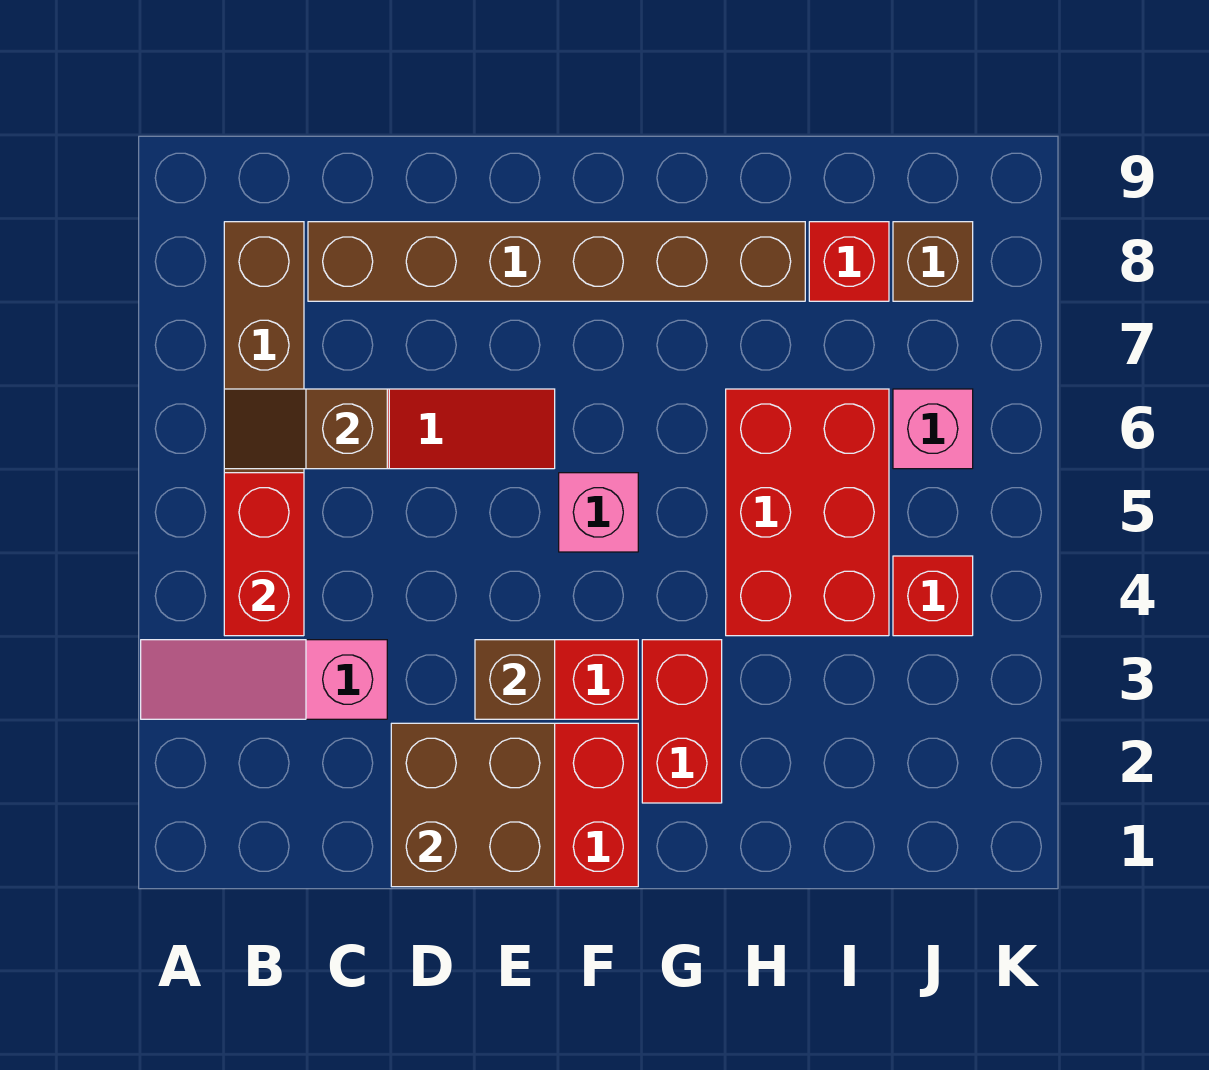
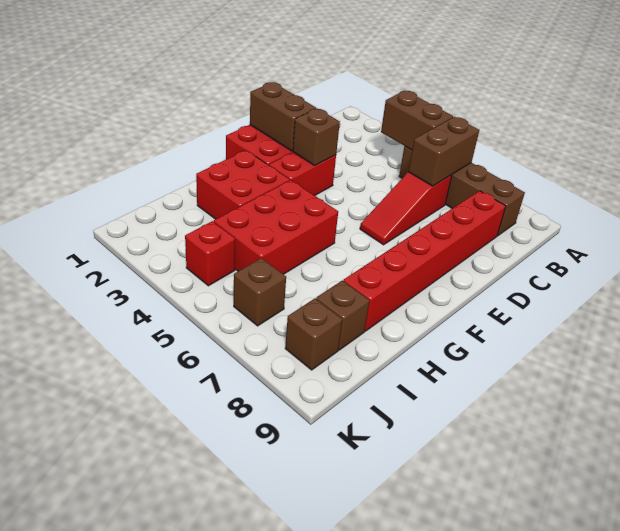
pink 1x3 slope [141,640,387,719] -> none
red 1x2 brick [224,473,304,636] -> brown 1x2 brick [381,91,453,150]
brown 1x2 slope [224,389,387,469] -> brown 1x2 brick [408,117,479,186]
brown 1x6 brick [308,222,805,301] -> red 1x6 brick [343,191,506,331]
brown 2x2 brick [391,723,555,887] -> brown 1x2 brick [250,82,316,151]
pink 1x1 brick [559,473,638,552] -> none
red 1x2 brick [642,640,722,803] -> red 2x2 brick [196,150,290,219]
red 2x3 brick [726,389,889,636] -> red 2x3 brick turned to [214,180,338,274]
red 1x1 brick [809,222,889,301] -> brown 1x1 brick [316,281,370,350]
pink 1x1 brick [893,389,973,469] -> brown 1x1 brick [234,258,286,326]

